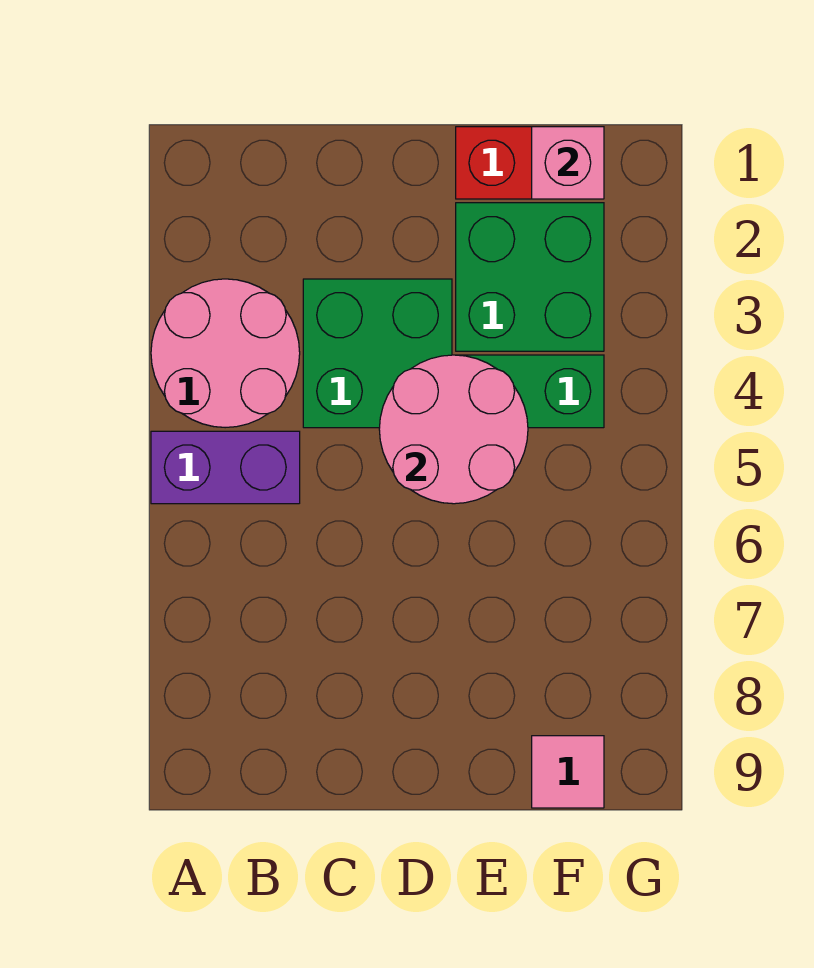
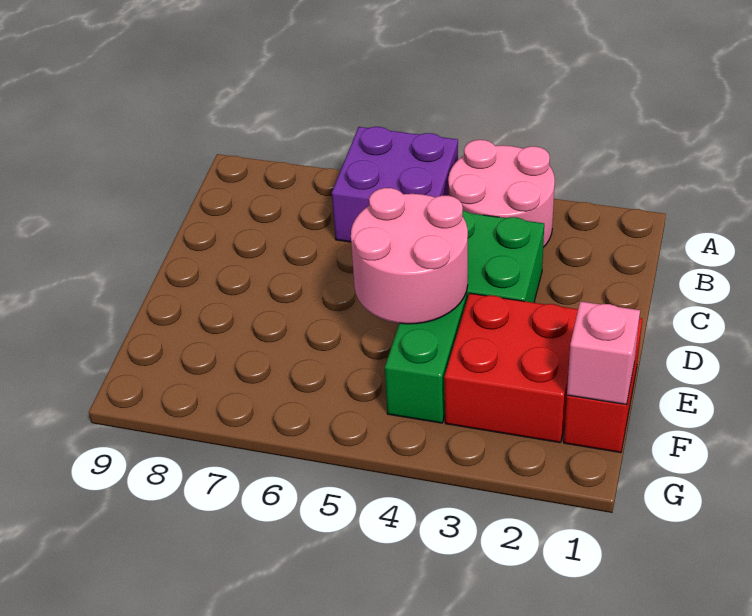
purple 1x2 brick [151,431,300,504] -> purple 2x2 brick [332,127,458,242]
green 2x2 brick [456,203,604,351] -> red 2x2 brick [444,293,578,443]
pink 1x1 tile [532,736,604,808] -> none

